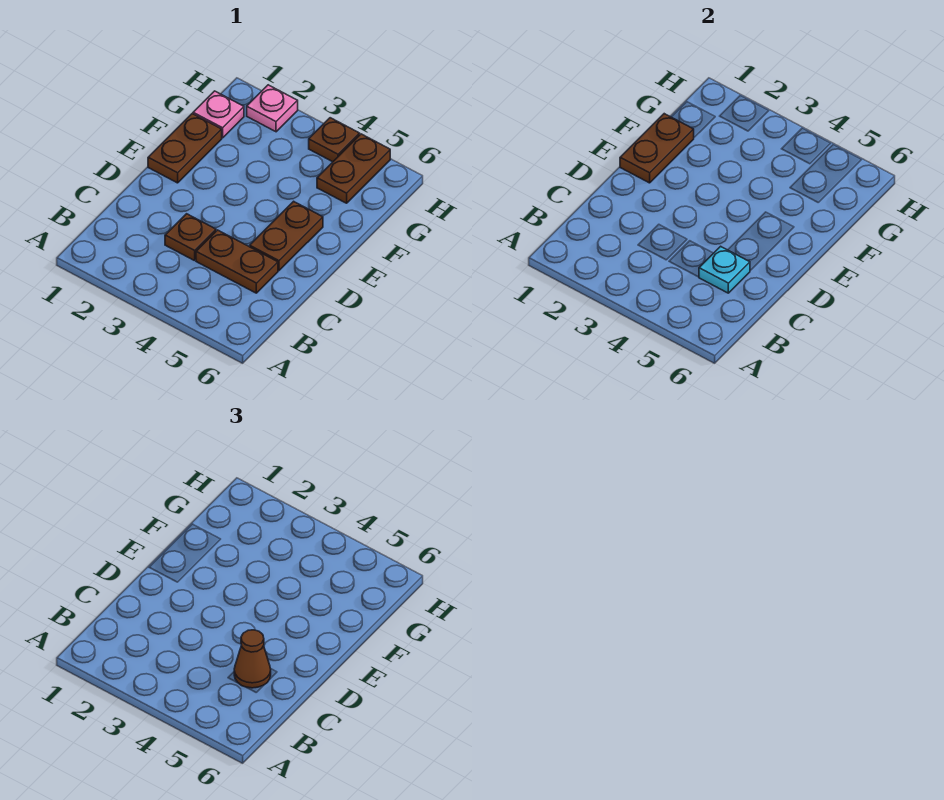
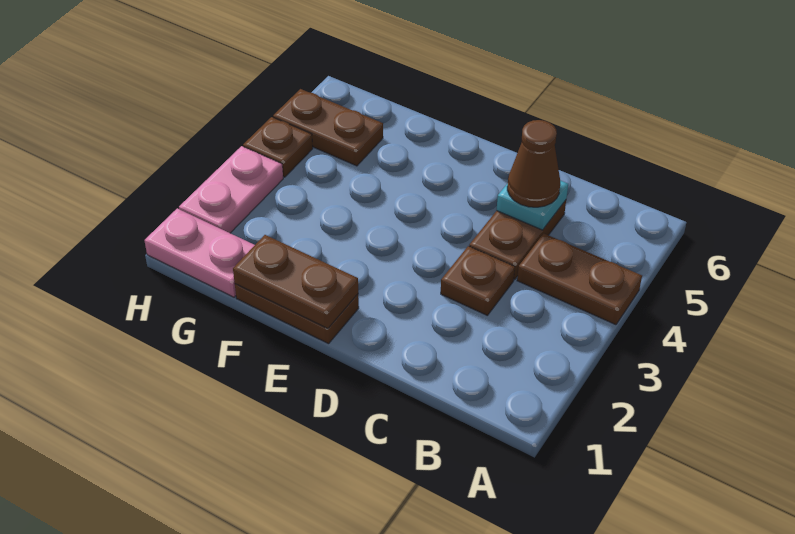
brown 1x2 plate [250,201,323,271] -> brown 1x2 plate moved to [517,234,642,325]
pink 1x1 plate [193,91,244,138] -> pink 1x2 plate [144,208,255,297]
pink 1x1 plate [247,85,298,132] -> pink 1x2 plate [179,146,283,233]

